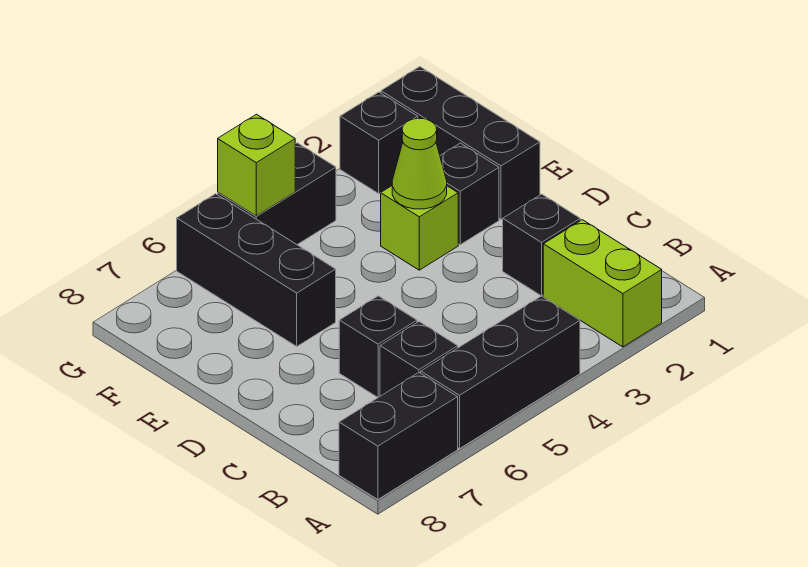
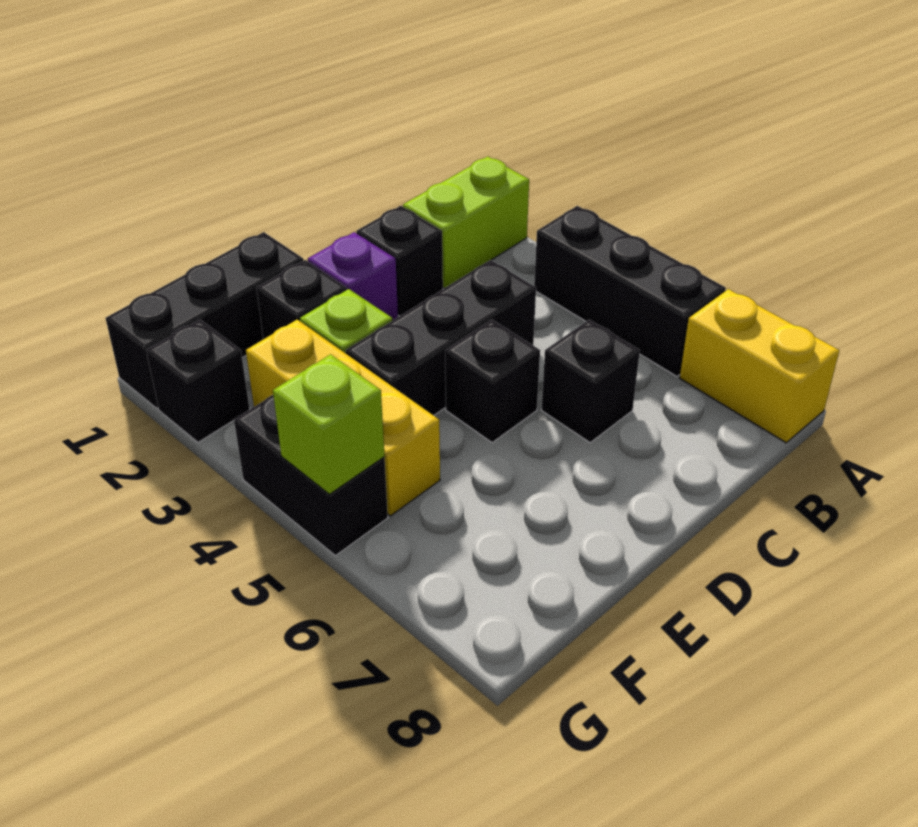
black 1x2 brick [339,373,458,500] -> yellow 1x2 brick [680,289,839,443]
black 1x1 brick [380,322,458,396] -> black 1x1 brick moved to [445,320,540,443]
none -> purple 1x1 brick [308,232,398,321]
lime 1x1 cone [392,118,447,209] -> none
black 1x3 brick [177,194,336,346] -> black 1x3 brick moved to [345,260,536,415]
none -> yellow 1x3 brick [246,320,440,516]

